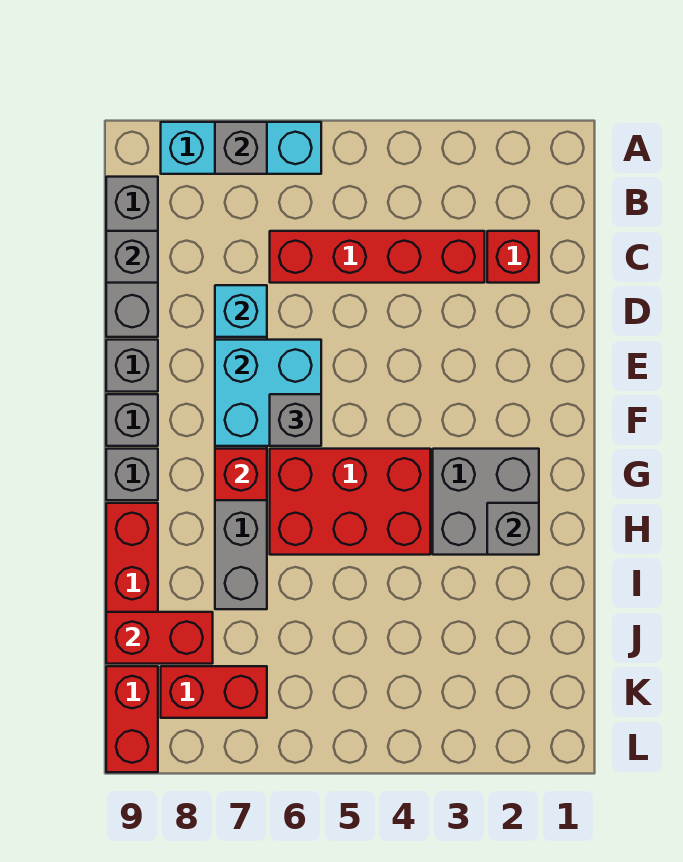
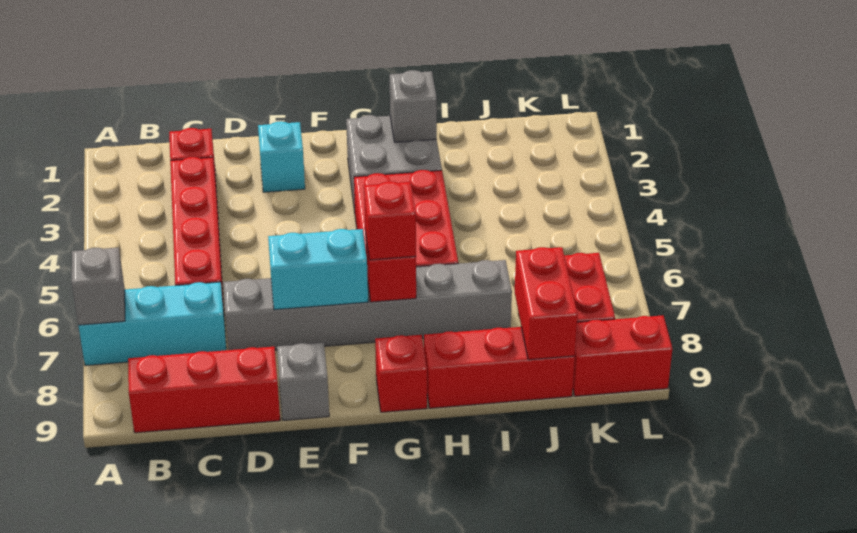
cyan 1x3 brick [161,122,321,174] -> cyan 1x3 brick turned to [78,282,226,366]
grey 1x3 brick [106,177,158,337] -> red 1x3 brick [128,347,280,433]
grey 1x1 brick [106,231,158,283] -> none
cyan 1x1 brick [215,285,267,337] -> cyan 1x1 brick moved to [258,121,305,192]
cyan 2x2 brick [215,340,321,446] -> cyan 1x2 brick [268,229,368,310]
grey 1x1 brick [270,394,321,446] -> none
grey 1x1 brick [106,394,158,446] -> none
none -> red 1x1 brick [364,181,416,260]
grey 1x1 brick [106,449,158,500] -> red 1x1 brick [375,335,427,412]

